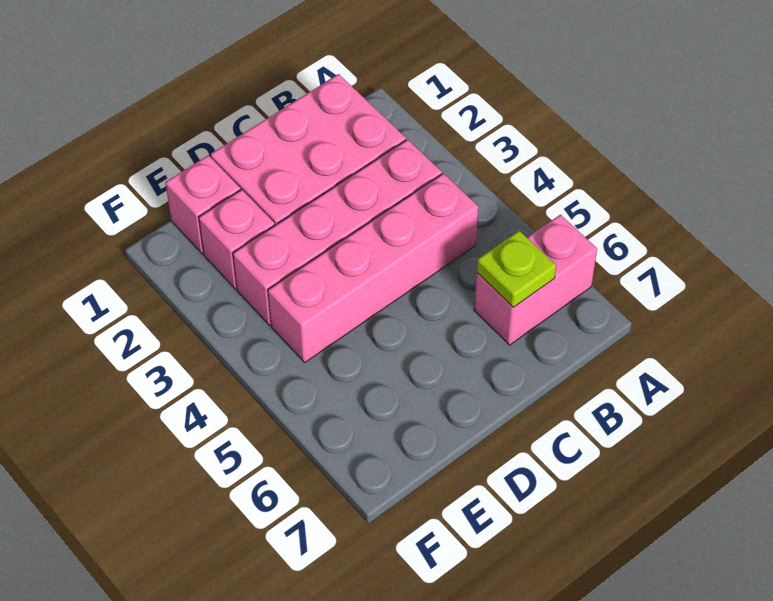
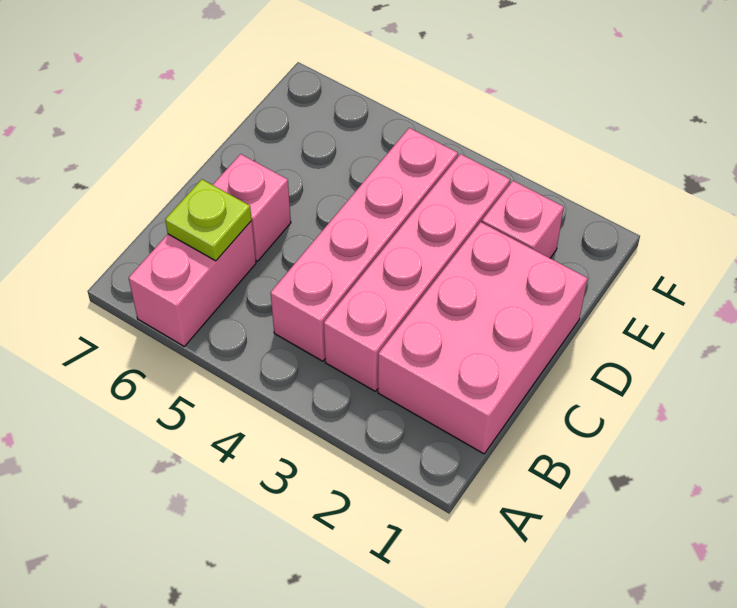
pink 1x1 brick [165,155,240,254] -> pink 1x1 brick moved to [213,154,291,261]

